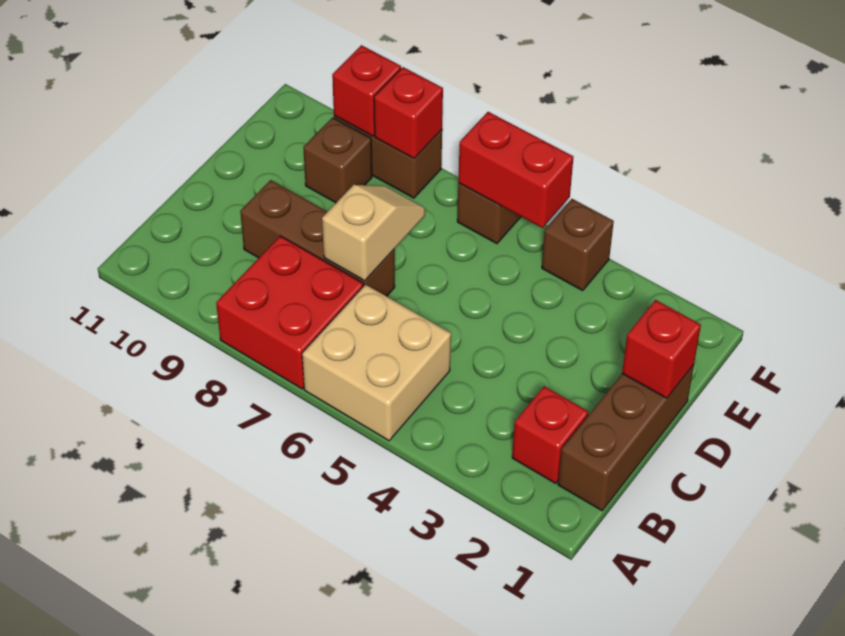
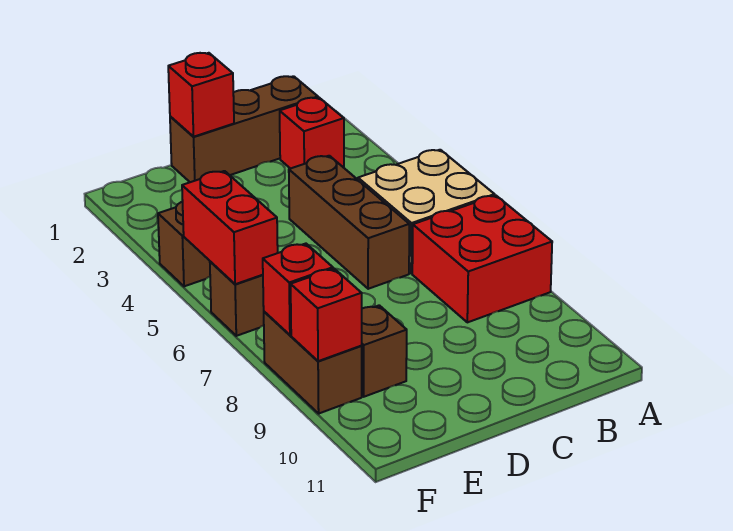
brown 1x3 brick [240,180,395,296] -> brown 1x3 brick moved to [289,156,409,289]
tan 1x2 slope [322,185,425,281] -> none

